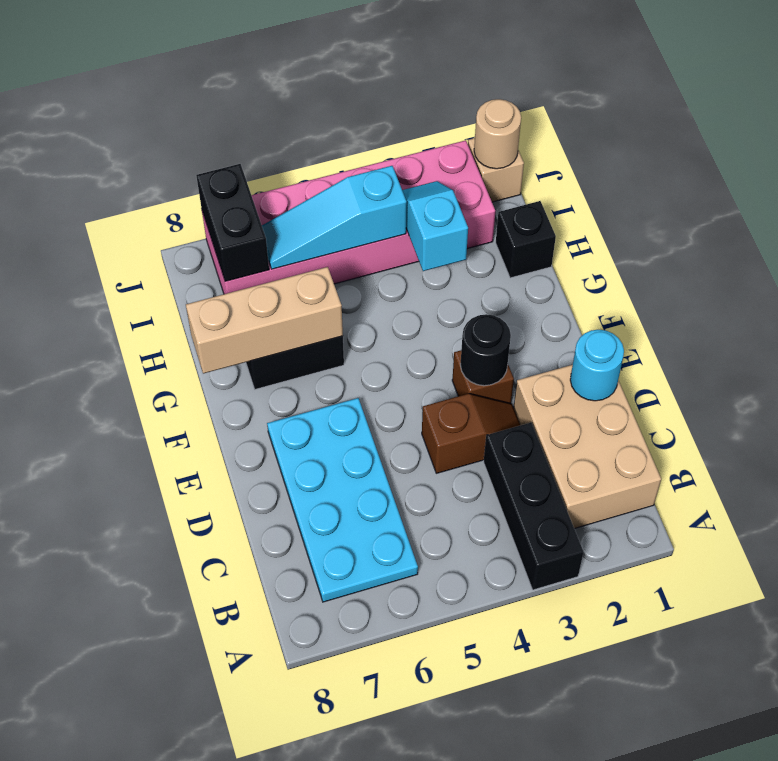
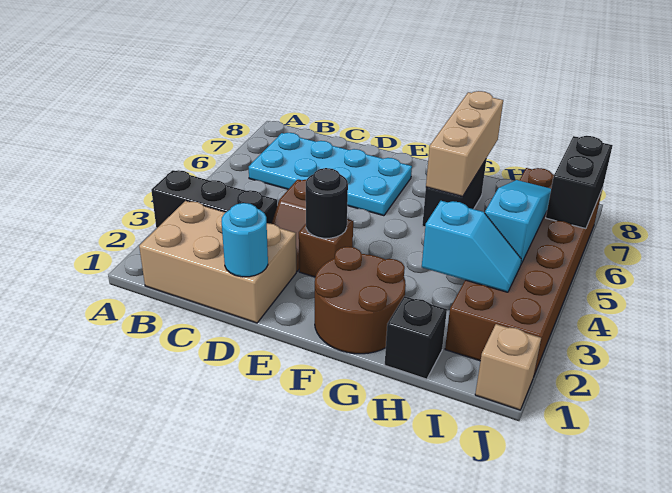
none -> brown 2x2 round brick [315,247,406,354]
pink 2x6 brick [202,140,495,294] -> brown 2x6 brick [445,168,603,375]
black 1x2 brick [196,164,269,281] -> black 1x2 brick turned to [546,136,613,229]
tan 1x1 round brick [474,99,521,169] -> none

